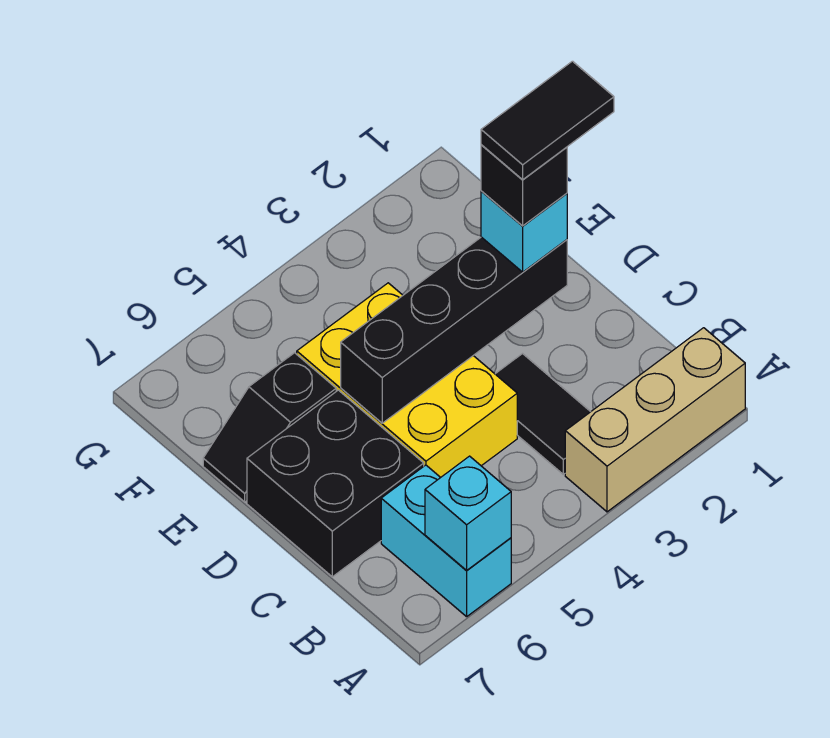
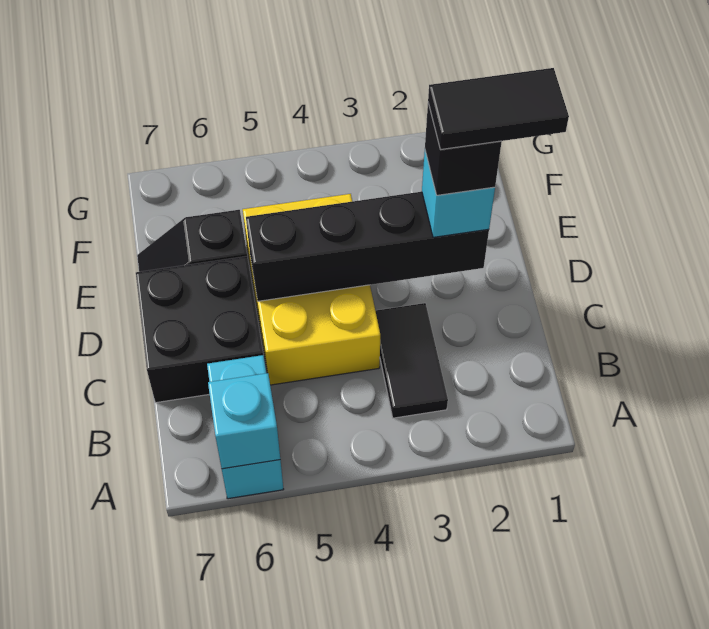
tan 1x3 brick [565,328,745,512] -> none

